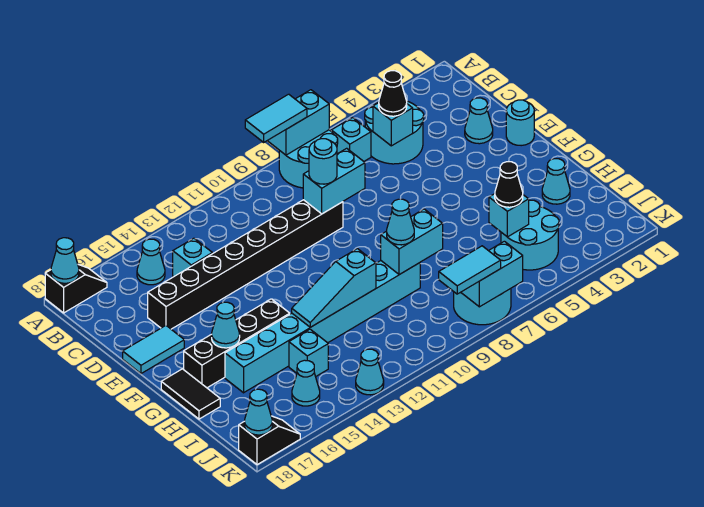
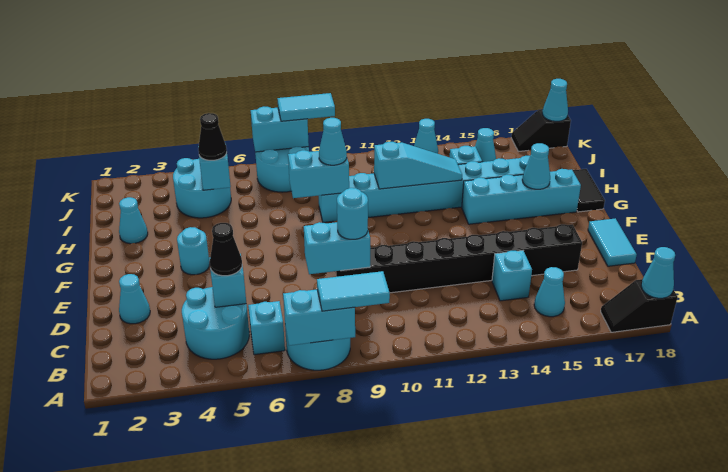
cyan 1x1 round brick [506,100,534,146] -> cyan 1x1 round brick moved to [177,227,210,275]
cyan 1x2 tile [123,326,184,374] -> cyan 1x2 tile turned to [588,218,637,266]
black 1x4 brick [184,299,290,388] -> cyan 1x4 brick [462,169,581,224]

